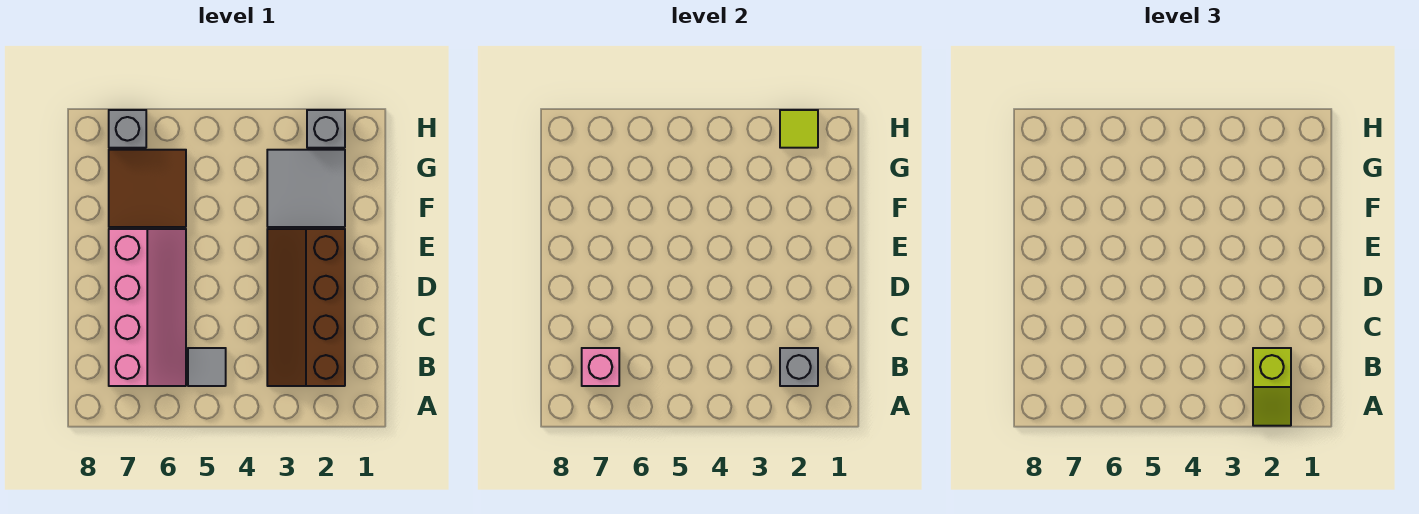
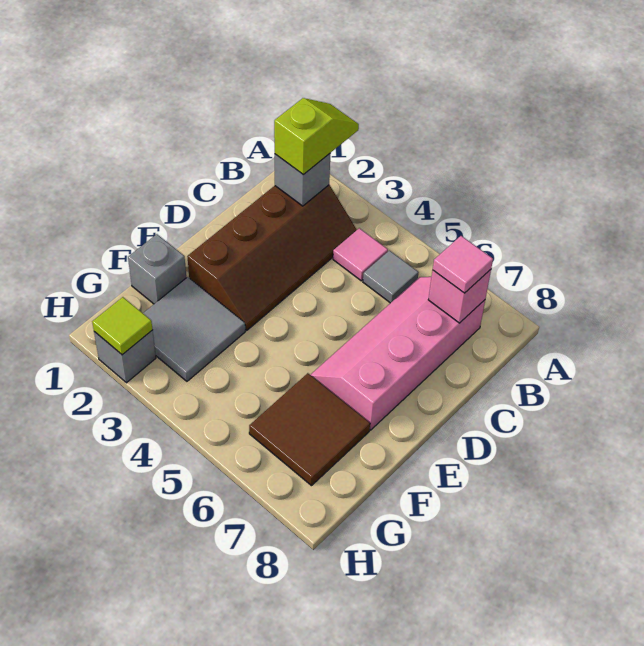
none -> pink 1x1 tile [333,228,388,281]
none -> pink 1x1 tile [433,236,493,293]
grey 1x1 brick [109,110,146,148] -> grey 1x1 brick moved to [128,234,186,304]

